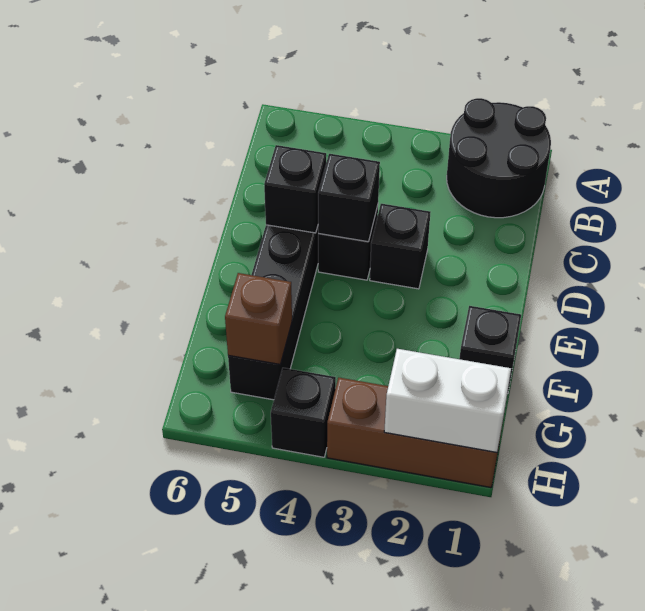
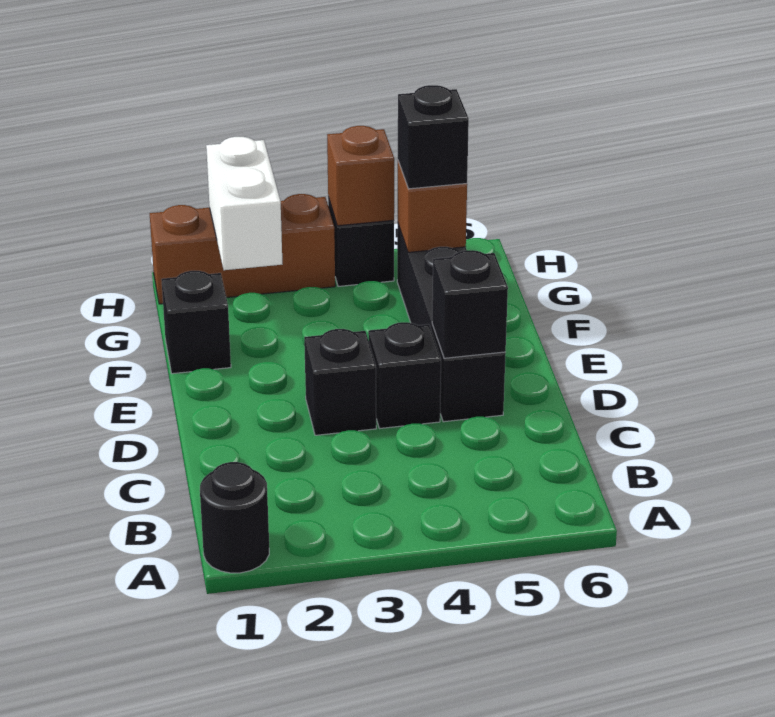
black 2x2 round brick [447,98,551,218] -> black 1x1 round brick [200,462,269,573]
black 1x1 brick [318,154,380,242] -> black 1x1 brick moved to [398,85,469,189]
white 1x2 brick [384,349,511,453] -> white 1x2 brick turned to [206,137,282,270]
none -> brown 1x1 brick [327,126,394,226]

